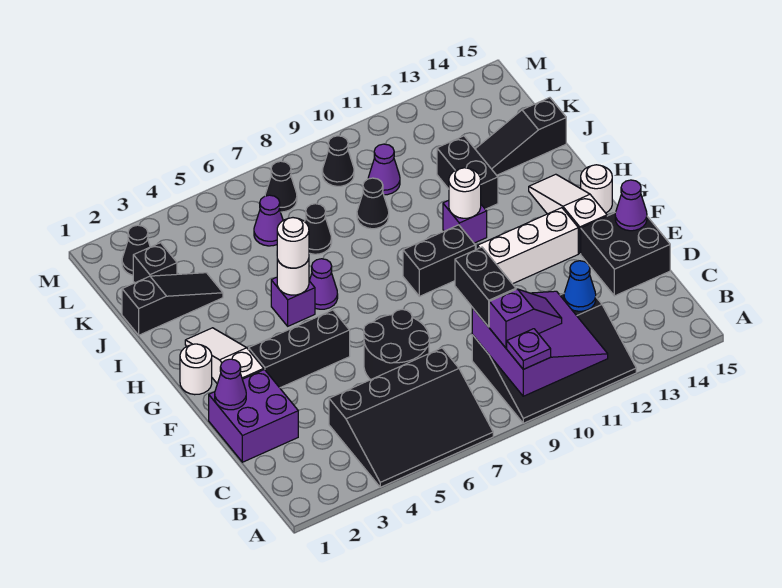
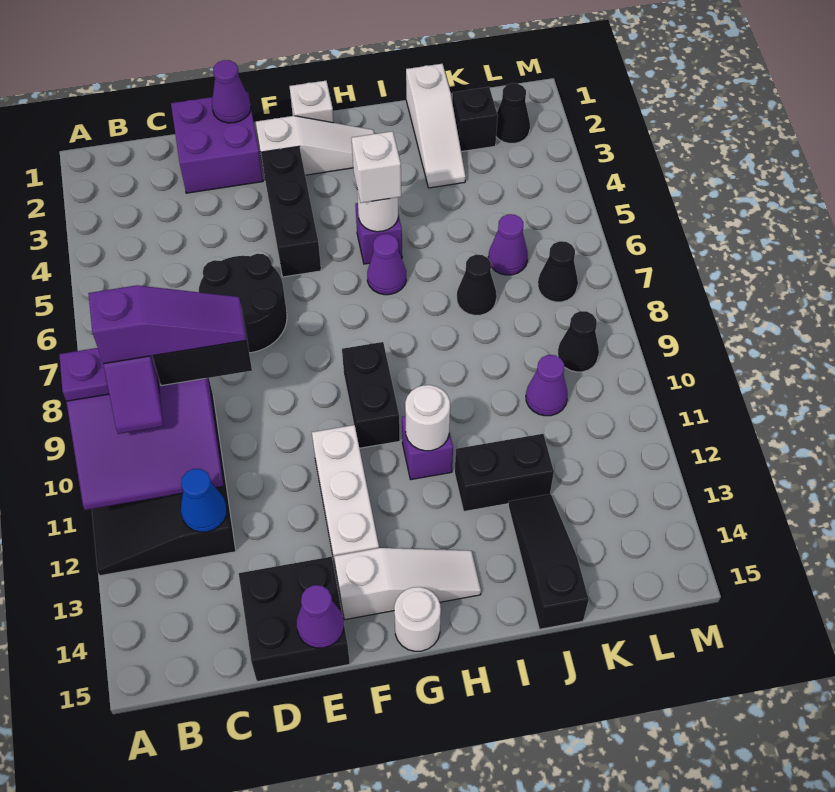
black 3x4 slope [329,348,493,487] -> none
none -> purple 1x3 slope [88,285,246,364]
white 1x1 round brick [180,344,212,395] -> white 1x1 brick [289,81,334,123]
white 1x1 round brick [277,218,309,268] -> white 1x1 brick [352,131,401,203]
black 1x3 slope [122,273,223,335] -> white 1x3 slope [406,64,466,188]
black 1x1 cone [357,178,389,229] -> none

